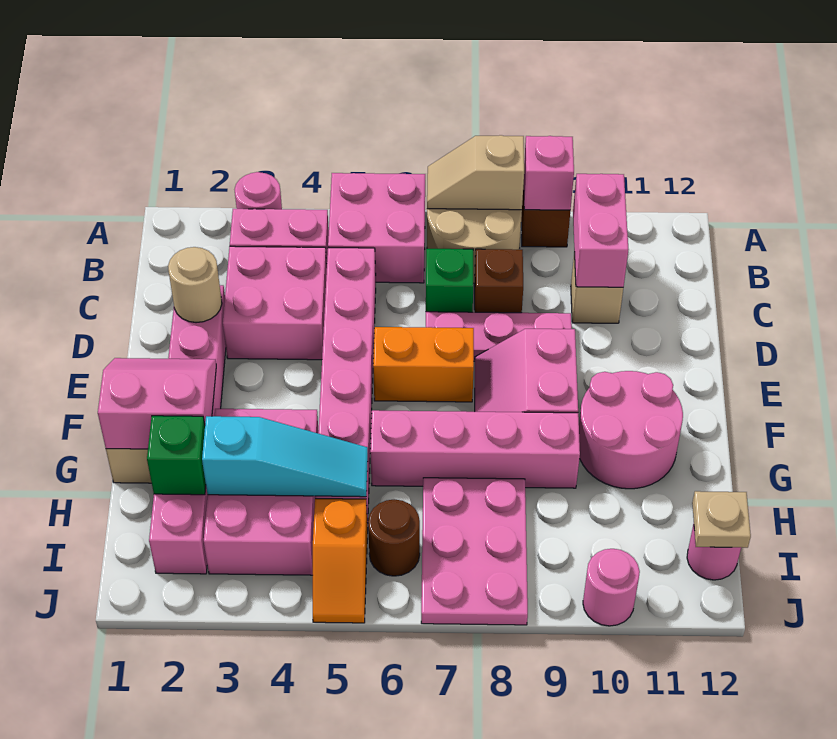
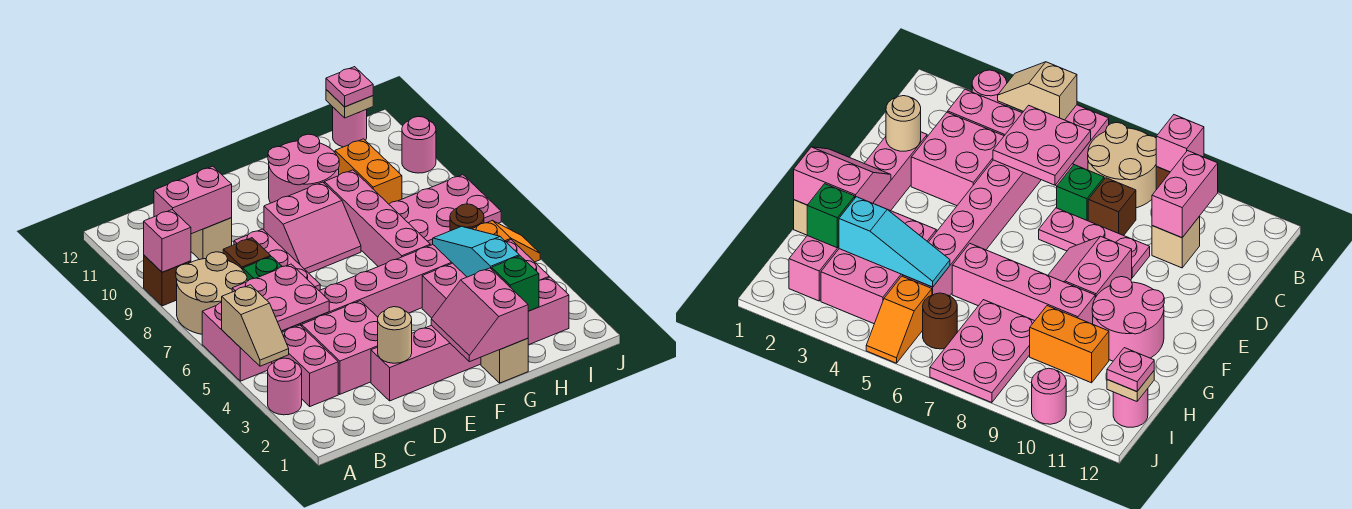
tan 1x2 slope [427,135,524,210] -> tan 1x2 slope moved to [222,285,289,366]
none -> pink 2x2 plate [232,264,329,331]
orange 1x2 brick [373,327,474,402] -> orange 1x2 brick moved to [335,139,402,204]
none -> pink 1x1 plate [326,67,373,107]

